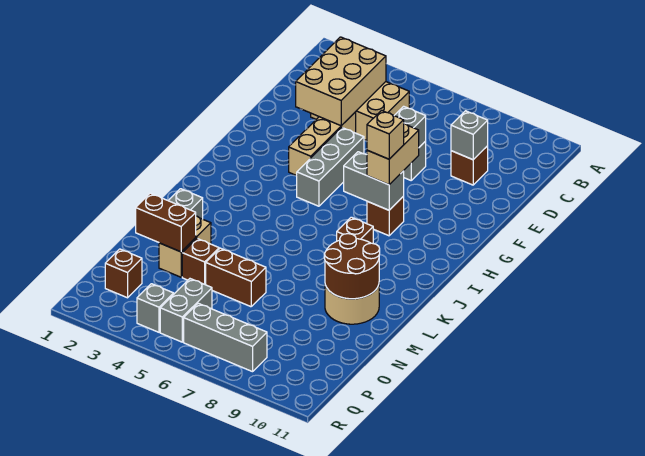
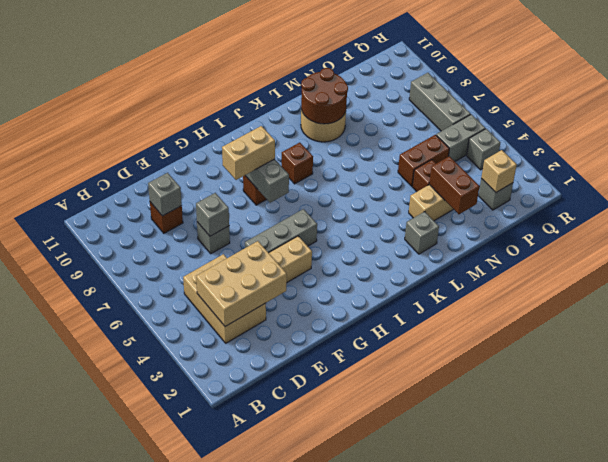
tan 1x1 brick [367,111,404,159] -> tan 1x1 brick moved to [481,150,517,192]
brown 1x2 brick [206,248,266,307] -> brown 1x2 brick turned to [398,135,449,186]
brown 1x1 brick [105,249,142,298] -> grey 1x1 brick [478,179,513,210]

